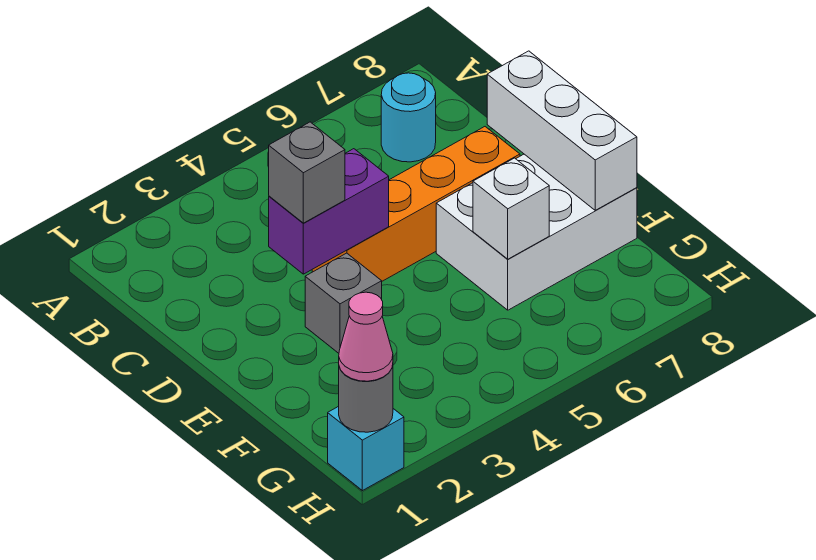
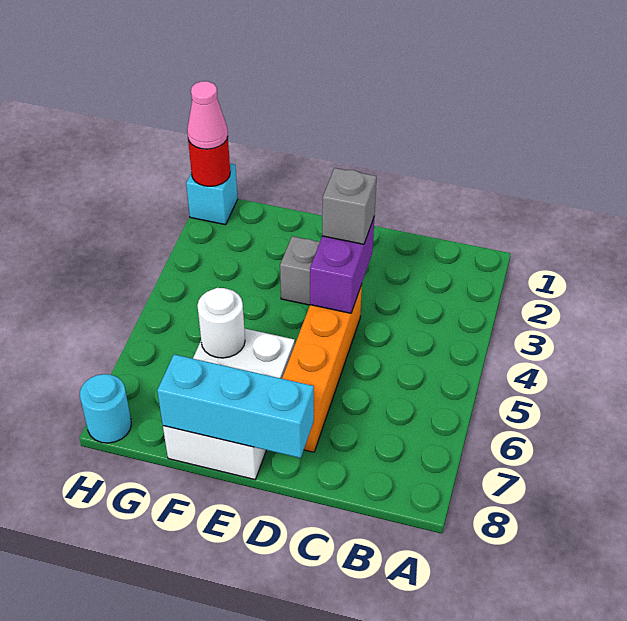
cyan 1x1 round brick [381,73,436,162] -> cyan 1x1 round brick moved to [80,374,131,443]
white 1x3 brick [487,51,637,210] -> cyan 1x3 brick [157,354,314,458]
white 1x1 brick [473,158,549,259] -> white 1x1 round brick [197,288,245,358]
grey 1x1 round brick [339,365,393,432] -> red 1x1 round brick [188,137,230,186]

